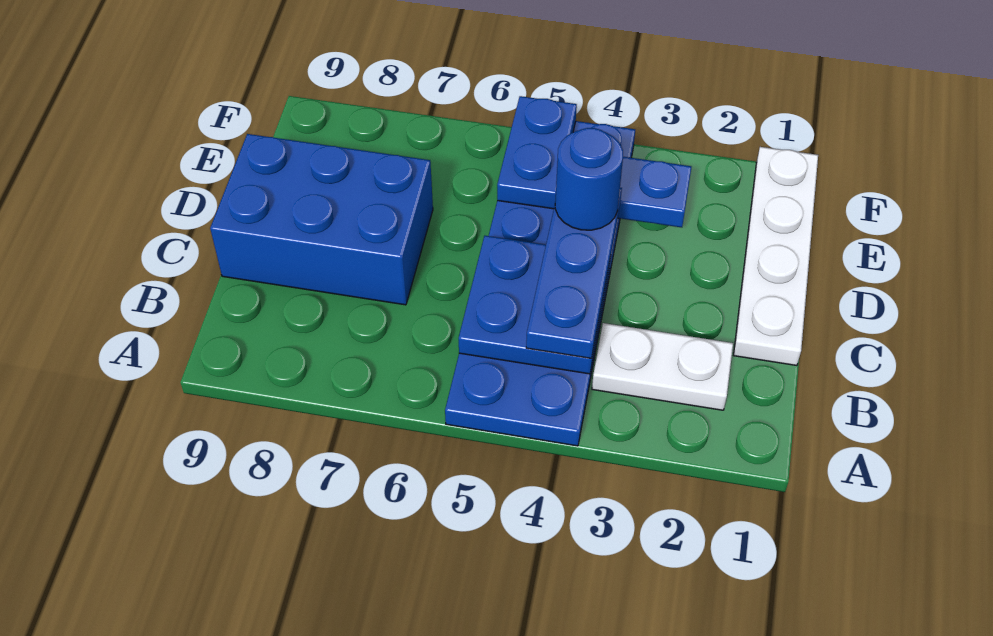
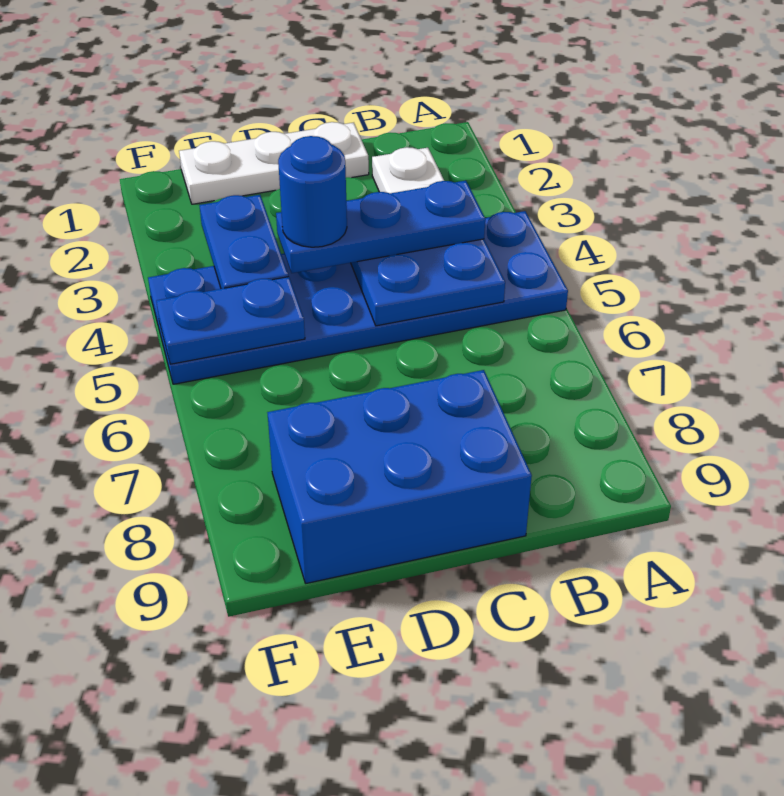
white 1x4 plate [734,147,818,366] -> white 1x3 plate [179,122,369,204]
blue 2x3 brick [210,134,433,305] -> blue 2x3 brick turned to [267,370,532,583]

